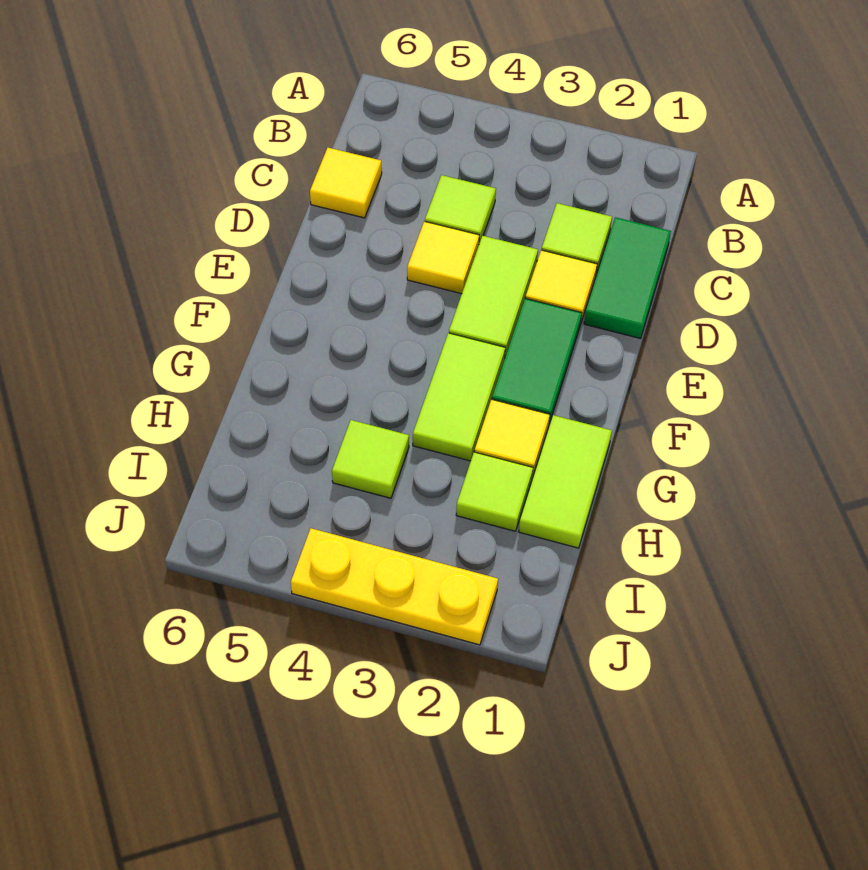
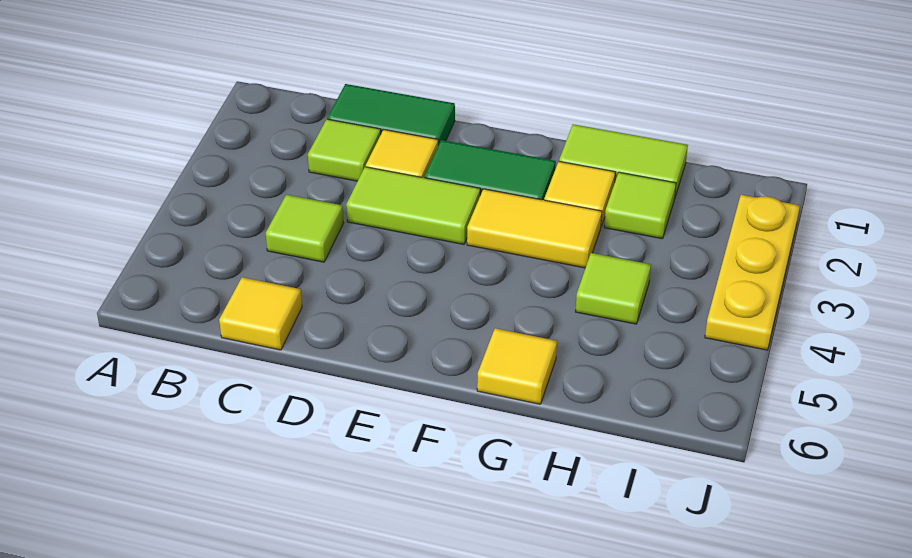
yellow 1x1 tile [407,221,479,294] -> yellow 1x1 tile moved to [477,328,557,404]
lime 1x2 tile [413,333,505,461] -> yellow 1x2 tile [467,189,602,268]

